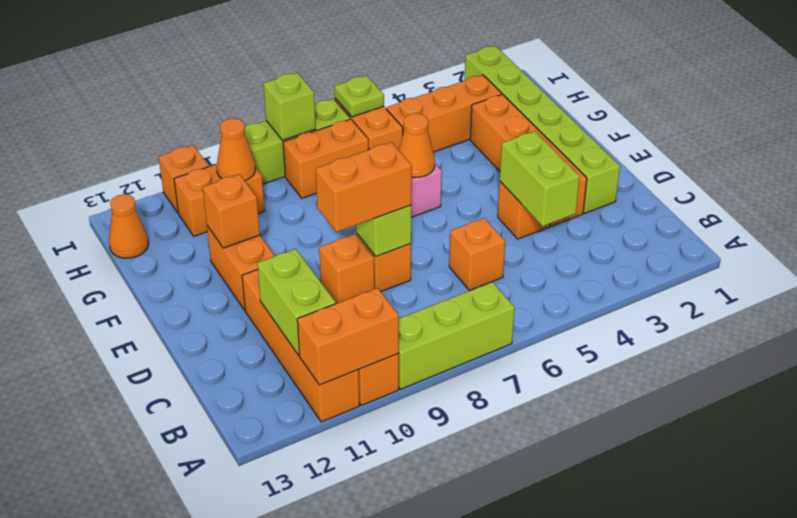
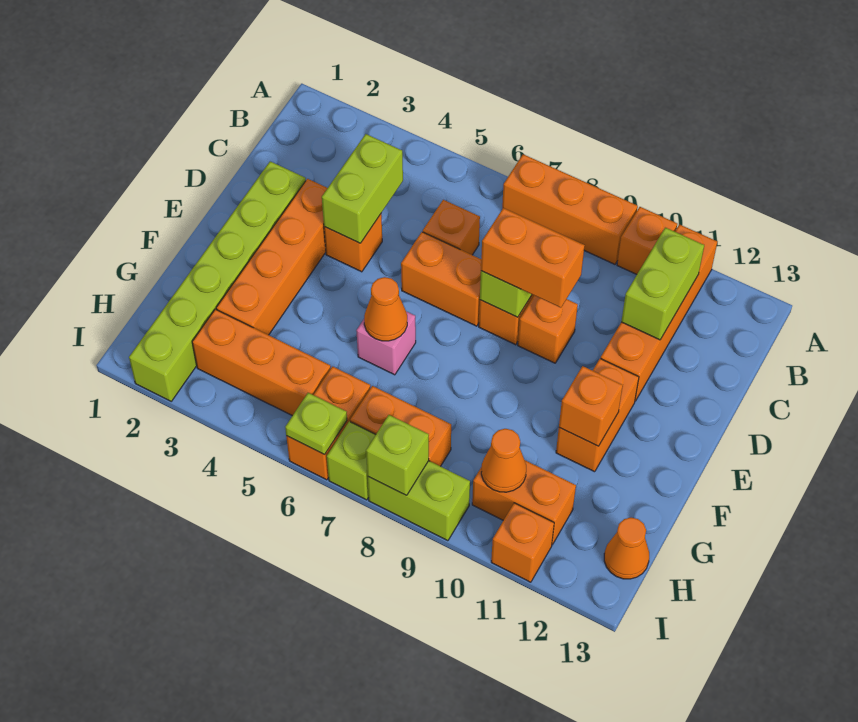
lime 1x3 brick [398,282,515,389] -> orange 1x3 brick [502,154,638,264]
orange 1x2 brick [297,288,399,385] -> orange 1x2 brick moved to [401,232,481,326]

